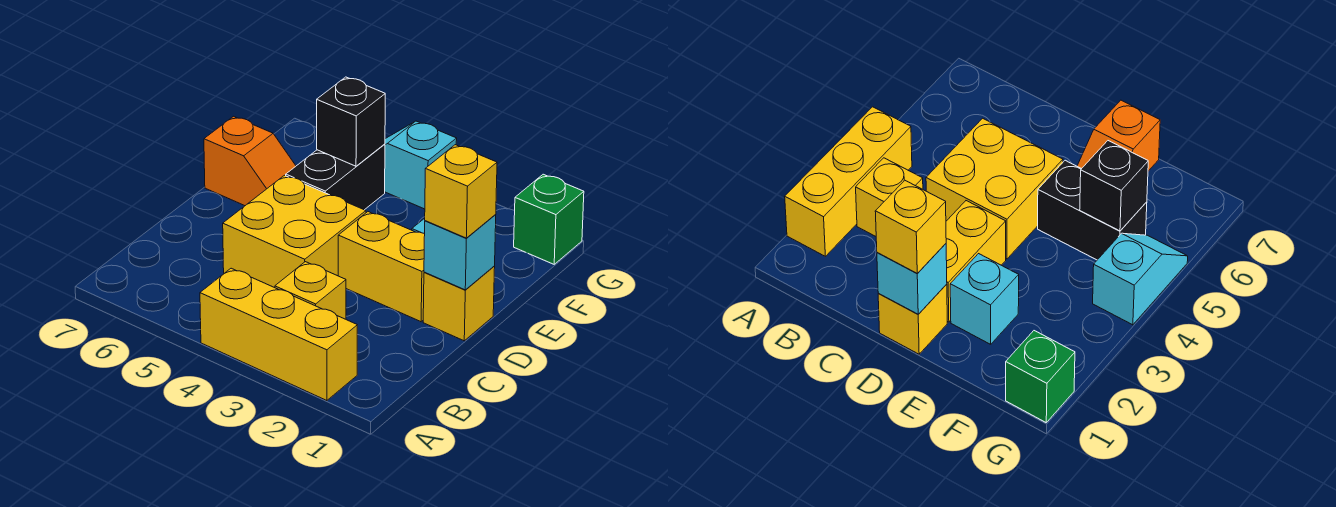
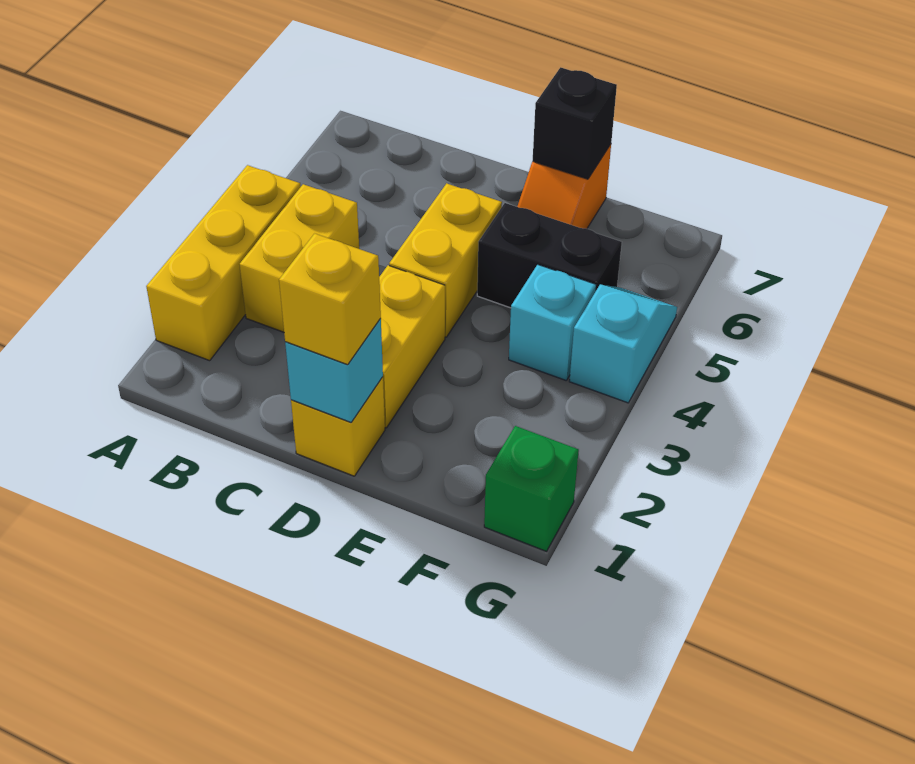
yellow 1x1 brick [275,262,346,319] -> yellow 1x2 brick [239,184,359,332]
yellow 2x2 brick [223,175,366,288] -> yellow 1x2 brick [389,183,502,337]
cyan 1x1 brick [950,254,1019,344] -> cyan 1x1 brick moved to [509,264,596,380]
black 1x1 brick [317,77,385,166] -> black 1x1 brick moved to [533,67,617,179]

